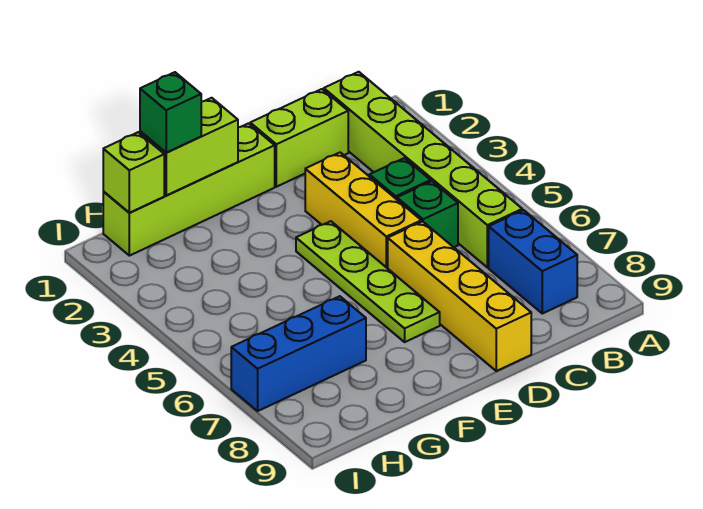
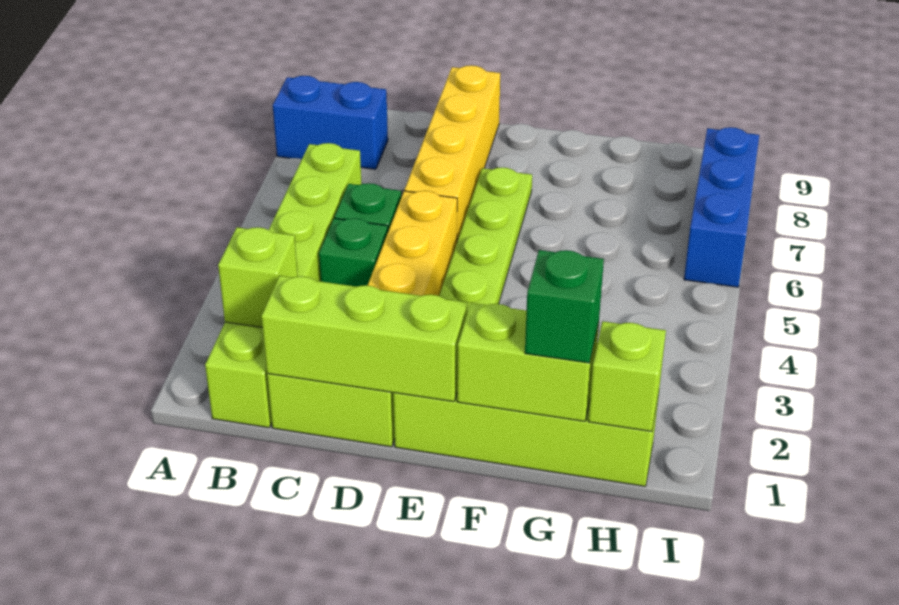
none -> lime 1x1 brick [218,227,298,327]
blue 1x2 brick [489,210,577,314] -> blue 1x2 brick turned to [273,76,388,169]
none -> lime 1x3 brick [261,276,468,402]
blue 1x3 brick [231,296,366,411] -> blue 1x3 brick turned to [684,127,759,287]

